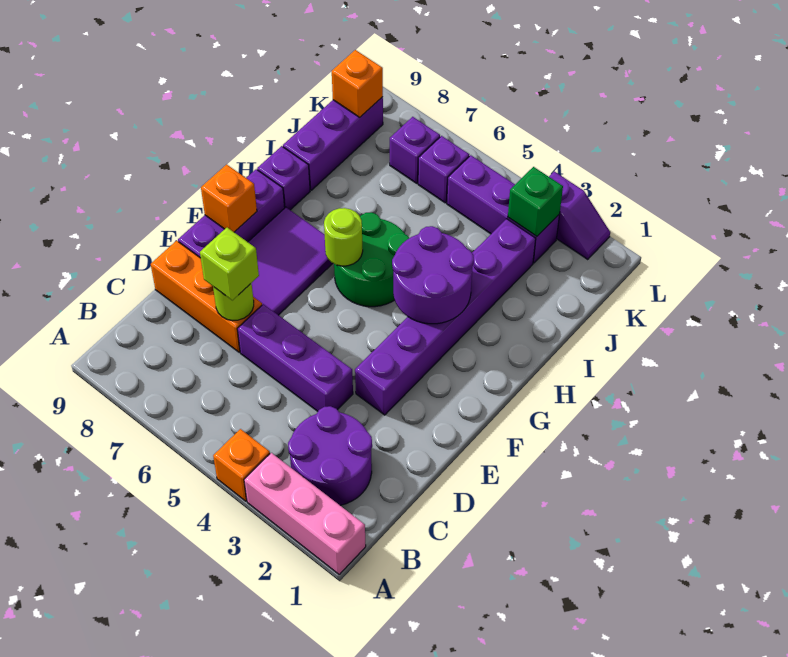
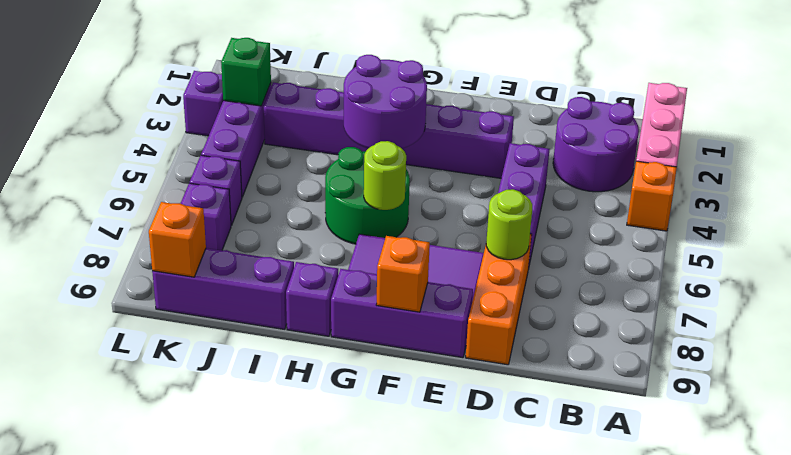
lime 1x1 brick [200,228,259,300] -> none

